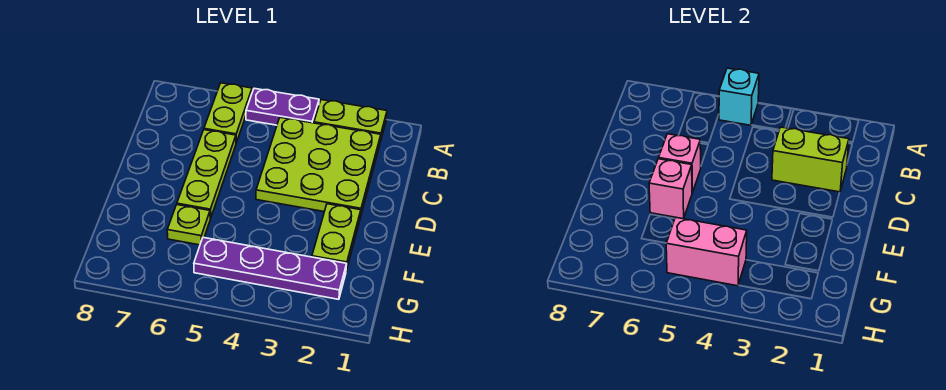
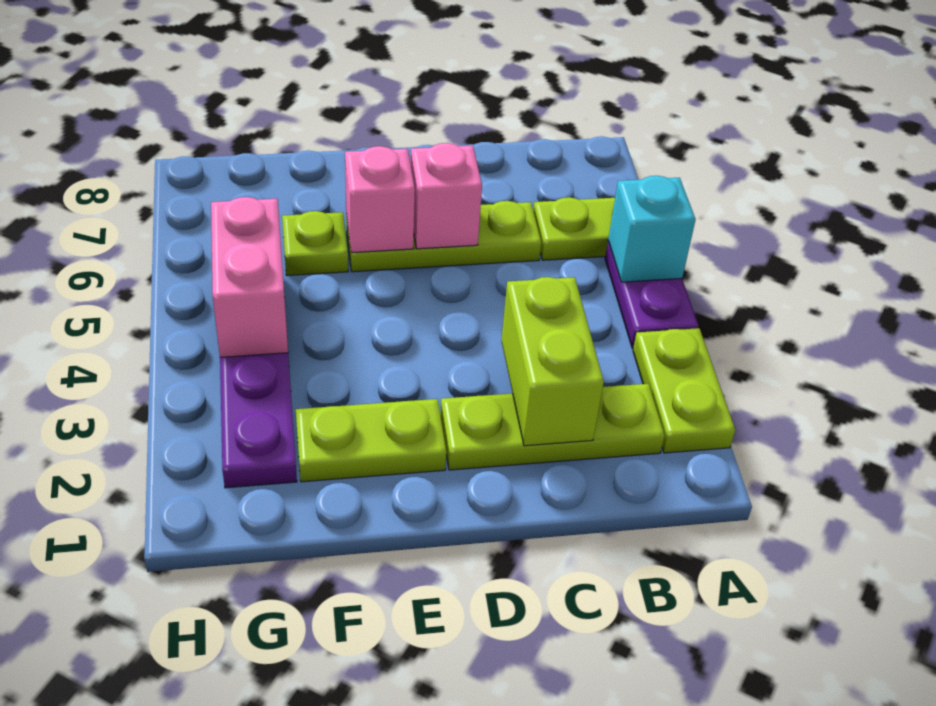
lime 3x3 plate [256,117,381,217] -> lime 1x3 plate [440,384,665,470]

